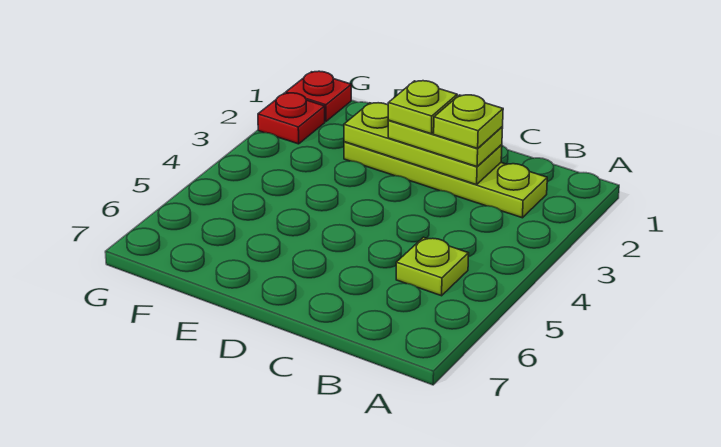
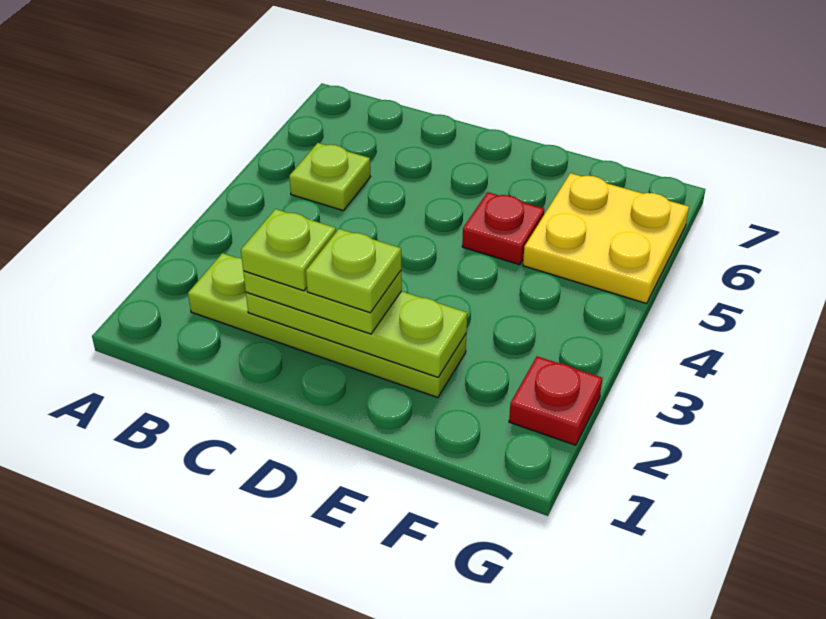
none -> yellow 2x2 plate [523,173,689,304]
red 1x1 plate [286,71,351,121] -> red 1x1 plate moved to [462,192,544,265]

